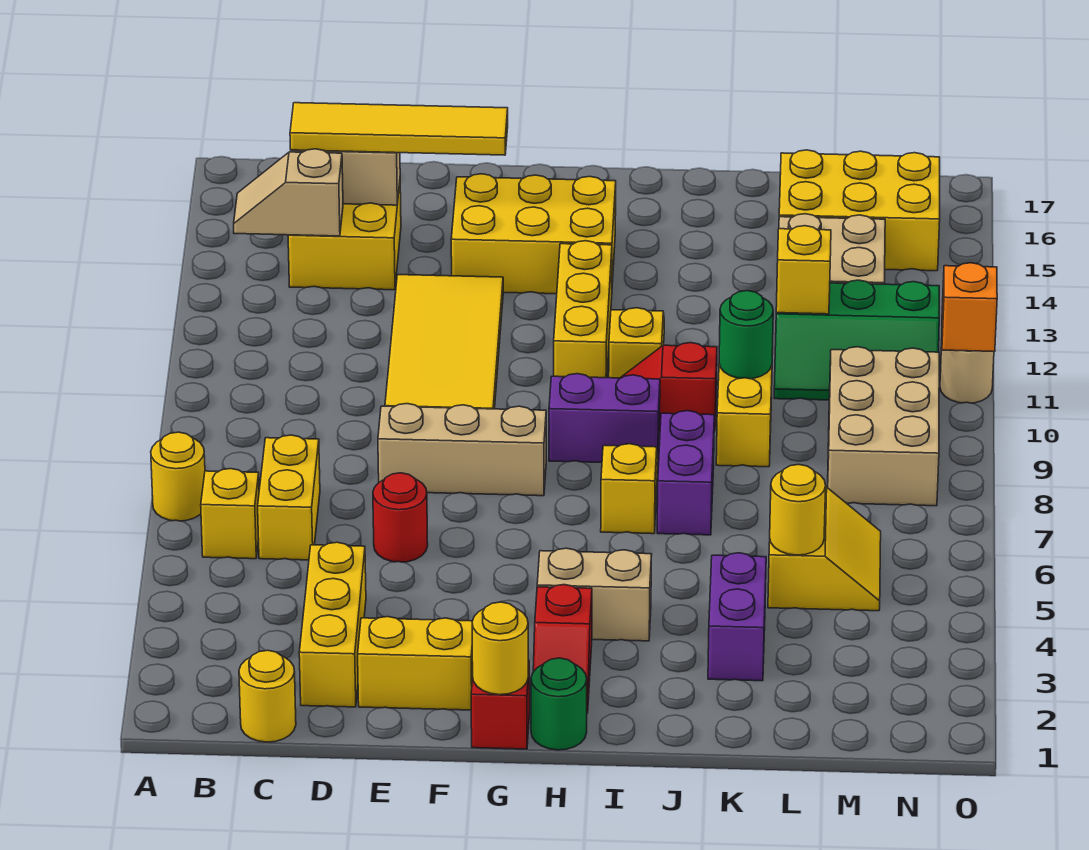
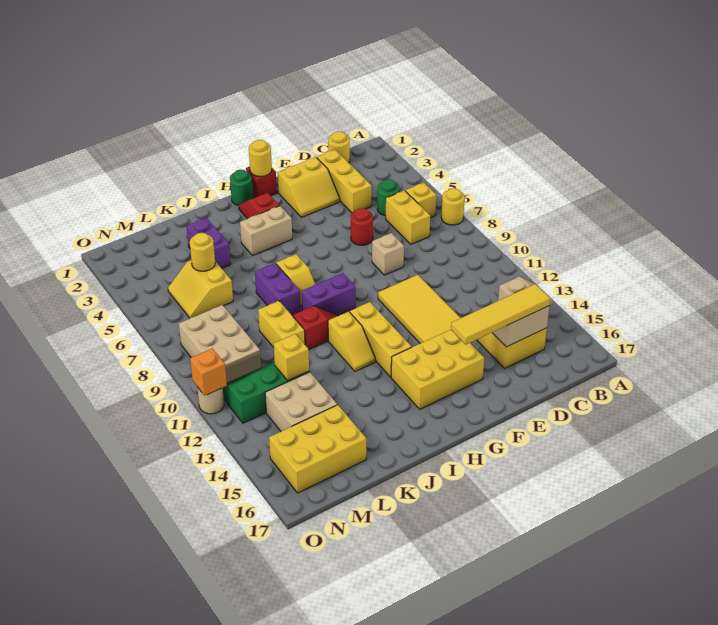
tan 1x3 brick [378,404,546,496] -> tan 1x1 brick [372,233,404,275]
green 1x1 round brick [719,291,773,379] -> green 1x1 round brick moved to [377,179,400,216]

